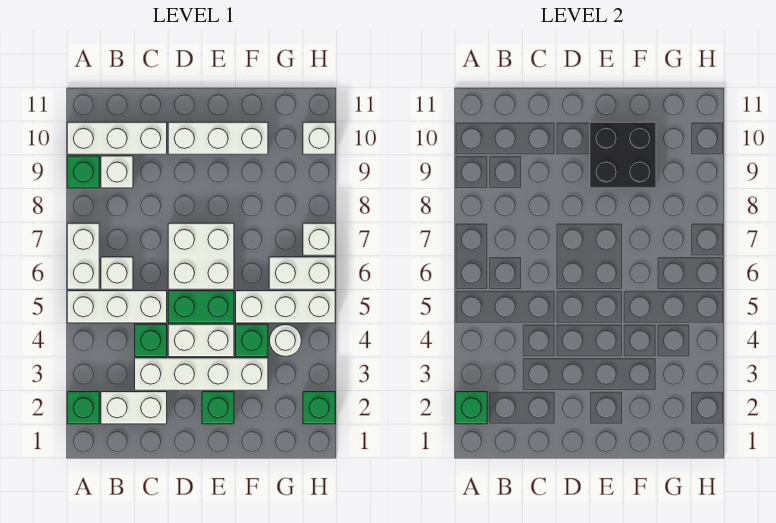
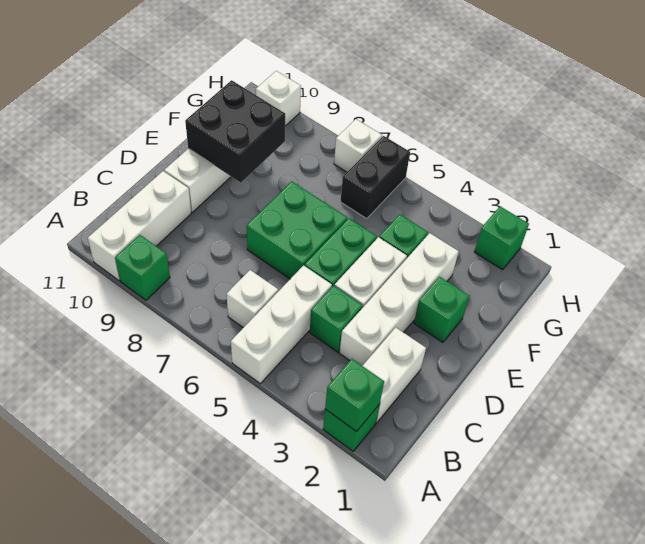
white 1x2 brick [67,223,99,289] -> none
white 1x1 brick [101,156,133,188] -> none
white 2x2 brick [168,223,234,289] -> green 2x2 brick [247,181,347,279]
white 1x3 brick [236,291,335,323] -> none
white 1x1 round brick [270,325,301,356] -> none
white 1x2 brick [269,257,335,289] -> black 1x2 brick [341,136,410,219]

